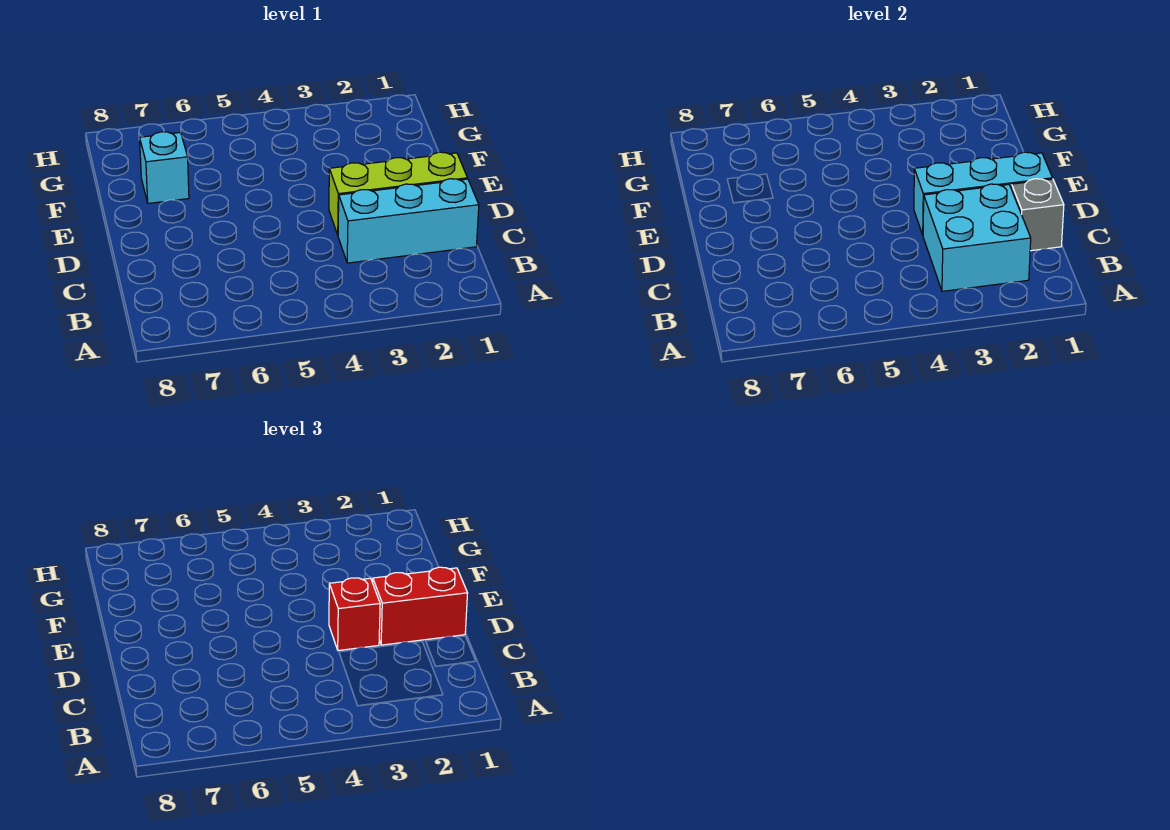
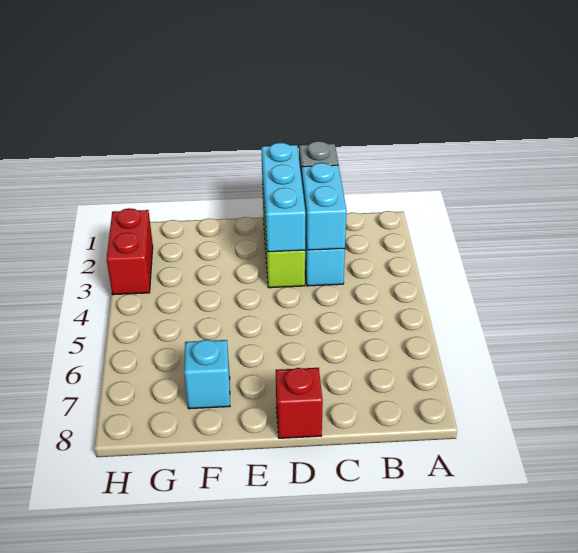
cyan 2x2 brick [923,184,1031,291] -> cyan 1x2 brick [302,163,347,250]
red 1x2 brick [373,567,468,645] -> red 1x2 brick moved to [107,208,153,295]
red 1x1 brick [329,578,380,651] -> red 1x1 brick moved to [276,368,323,438]

